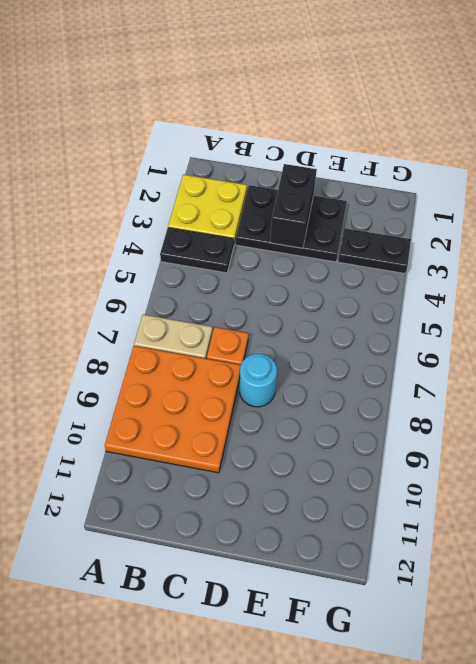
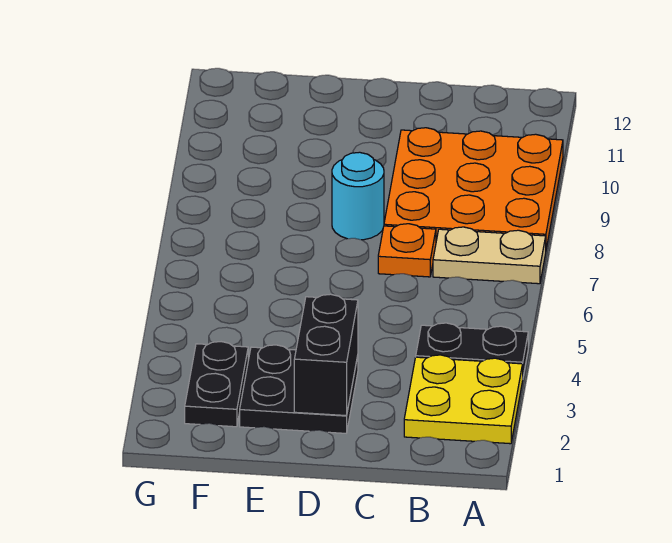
black 2x3 plate [236,185,347,262] -> black 2x2 plate [240,345,358,433]
black 1x2 plate [338,228,411,273] -> black 1x2 plate turned to [185,342,248,427]

